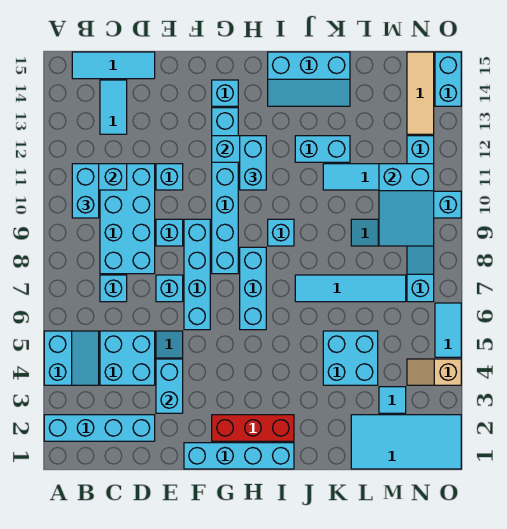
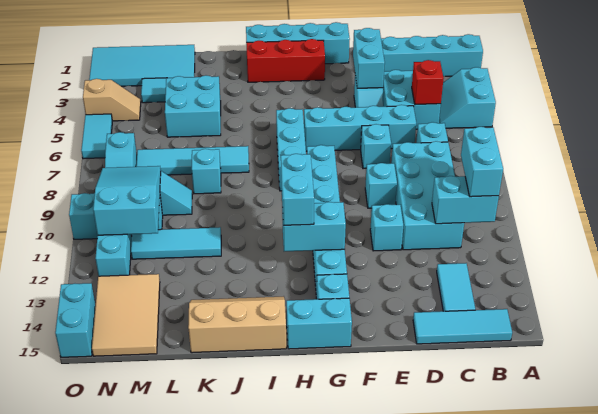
none -> red 1x1 brick [412,60,444,105]
cyan 1x4 brick [184,219,210,330] -> cyan 1x4 brick turned to [304,105,416,151]
cyan 1x1 brick [268,219,294,246] -> cyan 1x1 brick moved to [192,149,221,194]
cyan 2x3 slope [268,52,350,106] -> tan 2x3 slope [188,296,286,353]
cyan 1x2 brick [295,136,350,162] -> cyan 1x2 brick moved to [286,298,352,349]
tan 1x3 tile [407,52,434,134] -> tan 2x3 tile [92,274,160,356]

